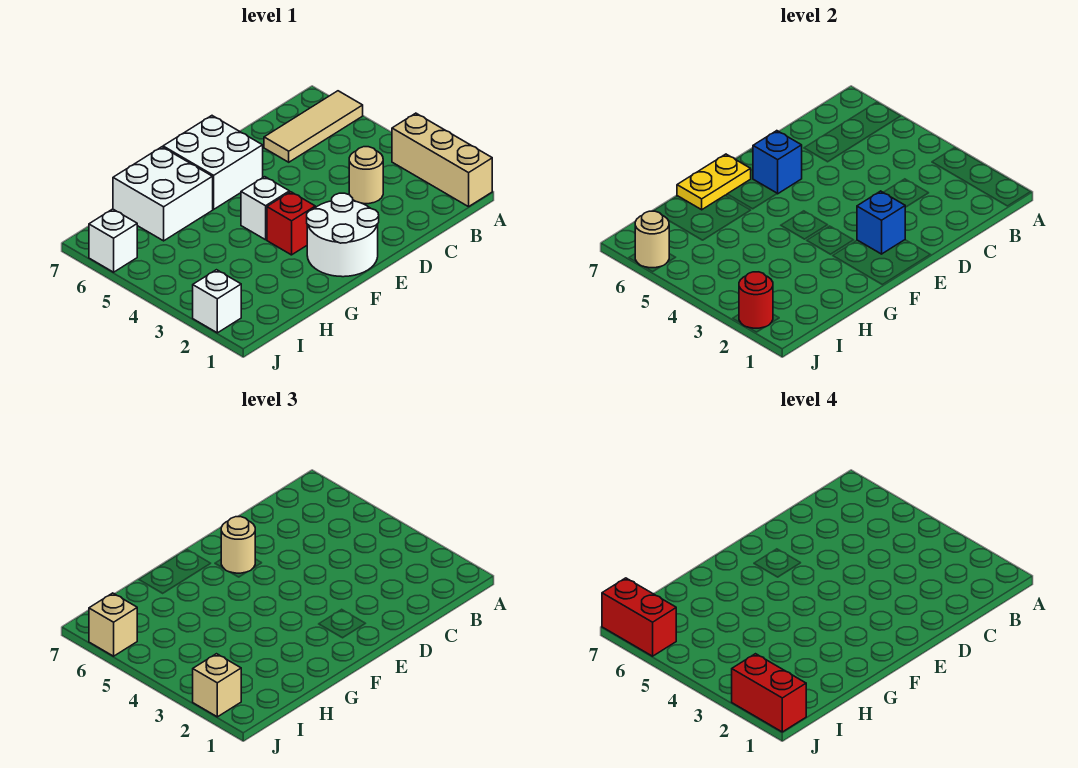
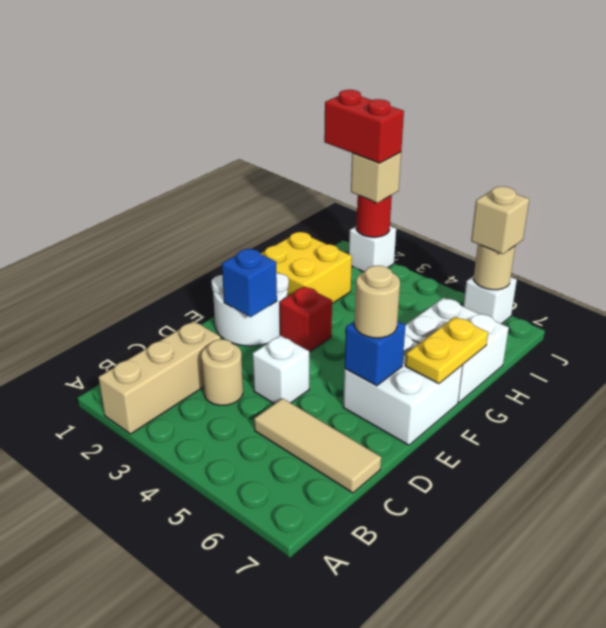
tan 1x3 brick [392,113,492,207] -> tan 1x3 brick turned to [98,321,221,434]
tan 1x3 tile [264,91,363,162] -> tan 1x3 tile turned to [254,398,381,493]
white 1x1 brick [241,177,289,240] -> white 1x1 brick moved to [253,336,309,404]
none -> yellow 2x2 brick [260,232,352,303]
red 1x2 brick [602,578,676,656] -> none

